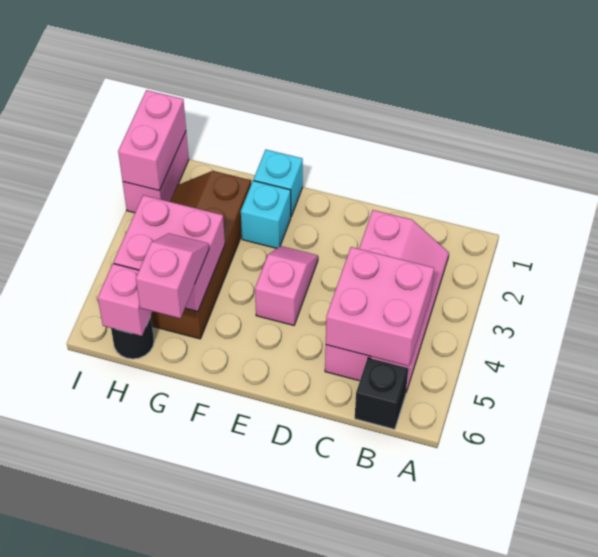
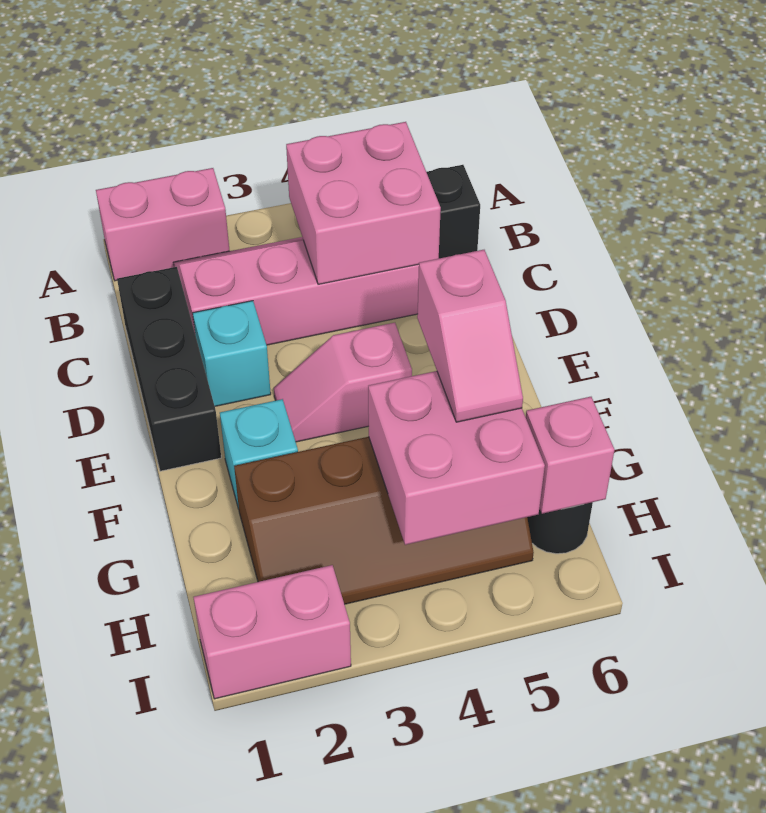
none -> black 1x3 brick [117,267,221,471]
cyan 1x1 brick [254,150,303,216] -> cyan 1x1 brick moved to [193,301,271,406]
pink 1x2 slope [136,233,209,318] -> pink 1x2 slope turned to [417,250,523,422]
pink 1x2 brick [118,90,186,191] -> pink 1x2 brick moved to [96,168,230,281]

